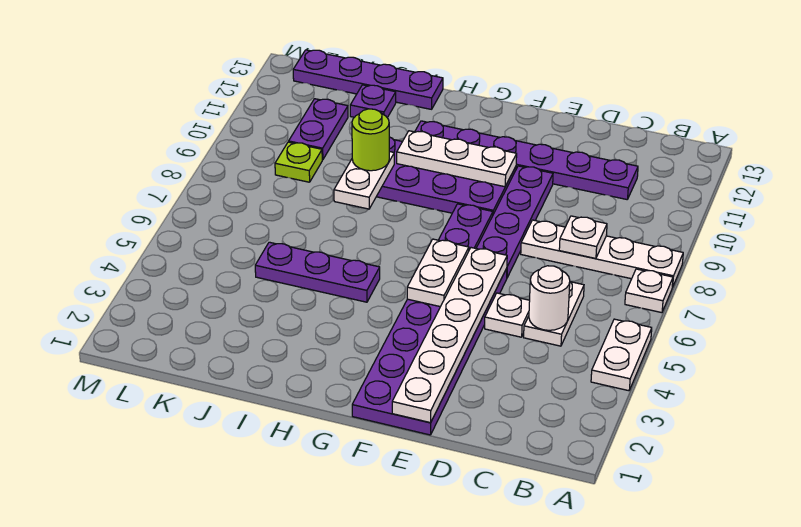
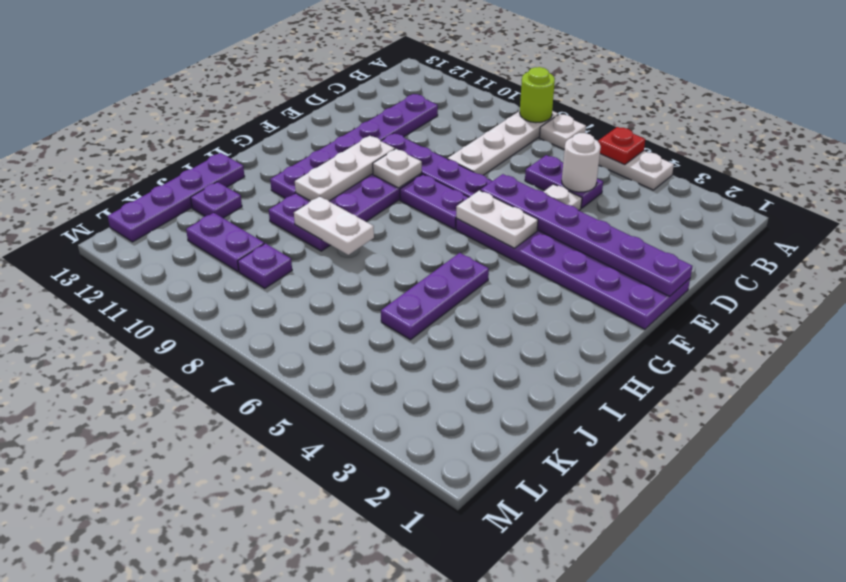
none -> red 1x1 plate [598,127,645,165]
white 1x2 plate [524,282,584,346] -> purple 1x2 plate [525,155,603,208]
white 1x1 plate [559,216,607,258] -> white 1x1 plate moved to [373,149,422,188]
white 1x6 plate [392,248,507,423] -> purple 1x6 plate [481,174,693,296]
lime 1x1 round brick [352,109,389,171] -> lime 1x1 round brick moved to [520,67,555,123]
lime 1x1 plate [275,142,322,182] -> purple 1x1 plate [238,243,292,288]

